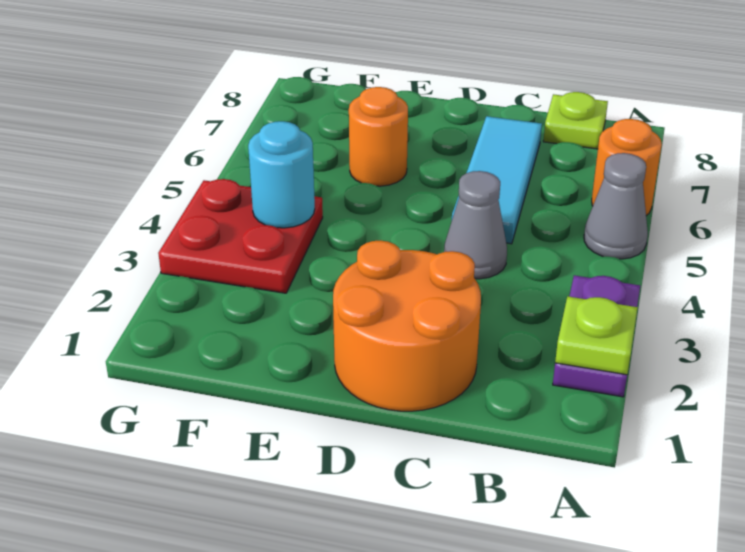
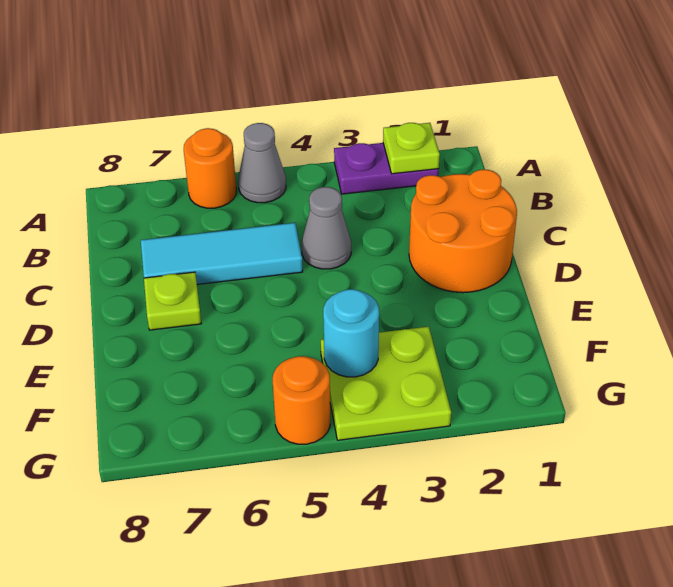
lime 1x1 plate [543,92,608,149] -> lime 1x1 plate moved to [144,272,201,330]
orange 1x1 round brick [349,87,408,186] -> orange 1x1 round brick moved to [273,356,330,444]
red 2x2 plate [158,179,323,293] -> lime 2x2 plate [321,327,451,440]

